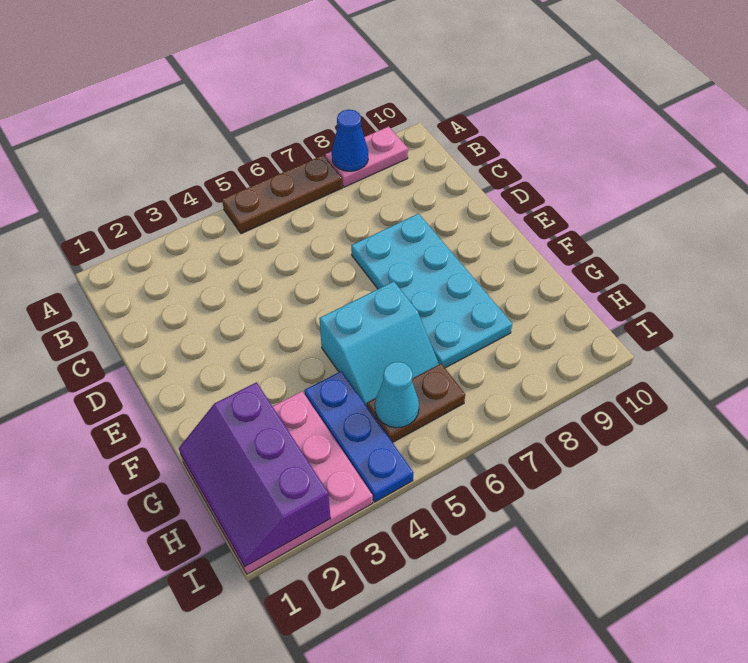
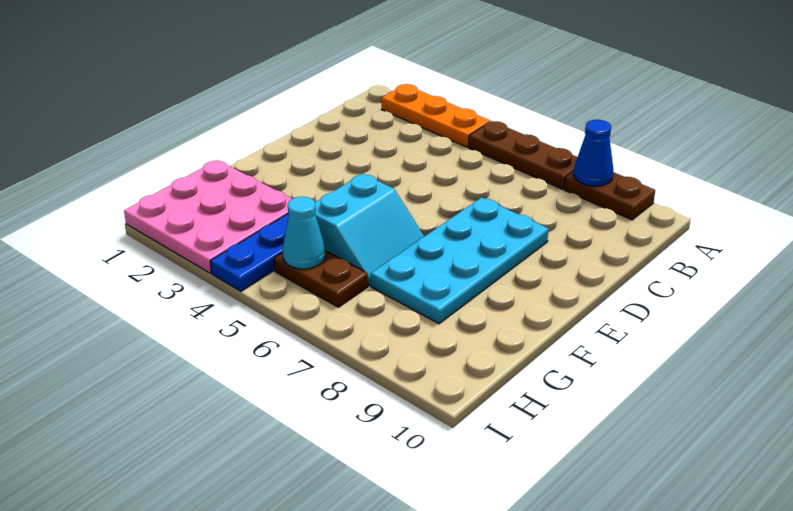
none -> orange 1x3 plate [382,84,490,147]
pink 1x2 plate [325,127,408,187] -> brown 1x2 plate [565,171,655,220]
cyan 2x2 slope [319,281,439,406] -> cyan 2x2 slope turned to [315,174,424,286]
purple 2x3 slope [179,382,331,567] -> none

